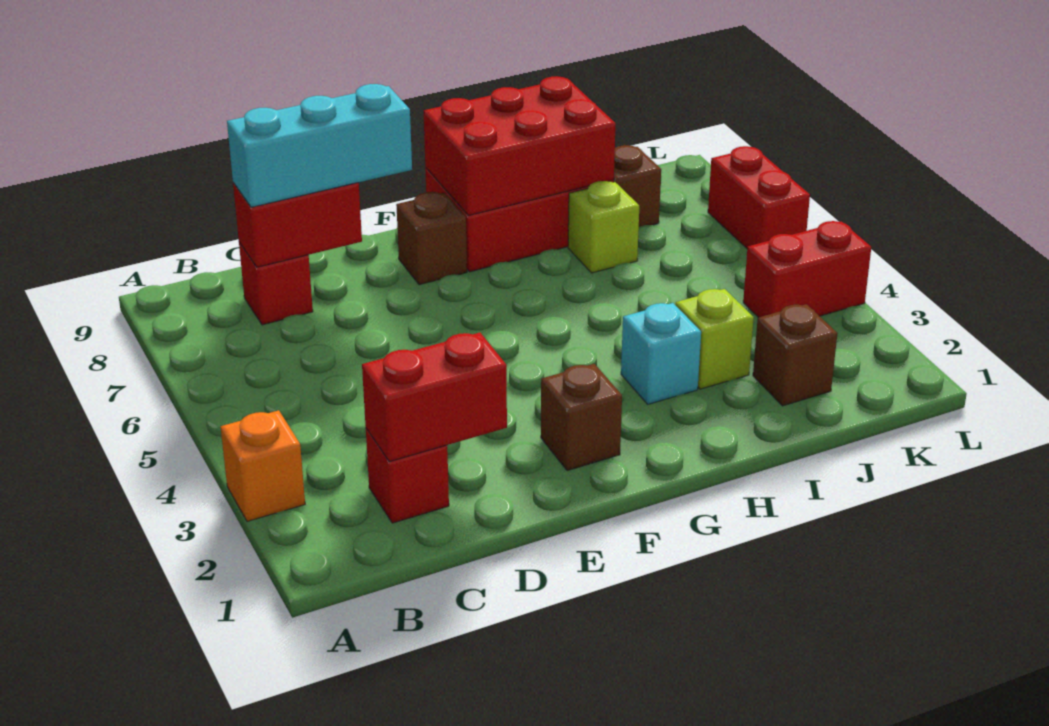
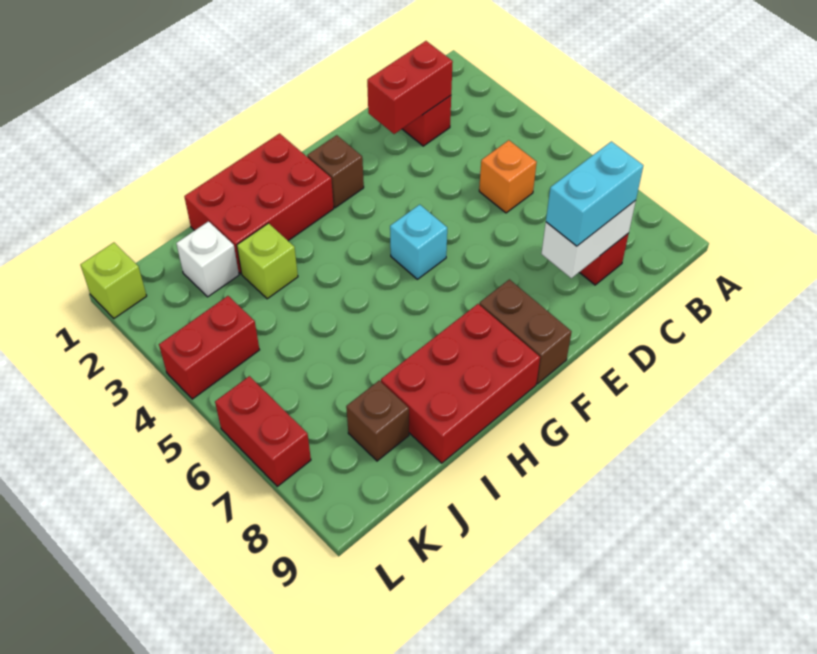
orange 1x1 brick [221,410,305,521] -> orange 1x1 brick moved to [479,140,537,213]
red 1x2 brick [233,183,362,267] -> white 1x2 brick [541,201,636,278]
cyan 1x3 brick [227,84,412,207] -> cyan 1x2 brick [546,142,643,246]
brown 1x1 brick [396,192,467,285] -> brown 1x2 brick [479,279,571,384]
red 2x3 brick [424,76,616,215] -> red 2x3 brick moved to [184,134,334,274]
cyan 1x1 brick [621,303,701,404] -> cyan 1x1 brick moved to [390,205,447,279]
lime 1x1 brick [568,181,639,273] -> lime 1x1 brick moved to [80,243,147,318]
brown 1x1 brick [753,304,838,406] -> white 1x1 brick [176,222,239,297]

